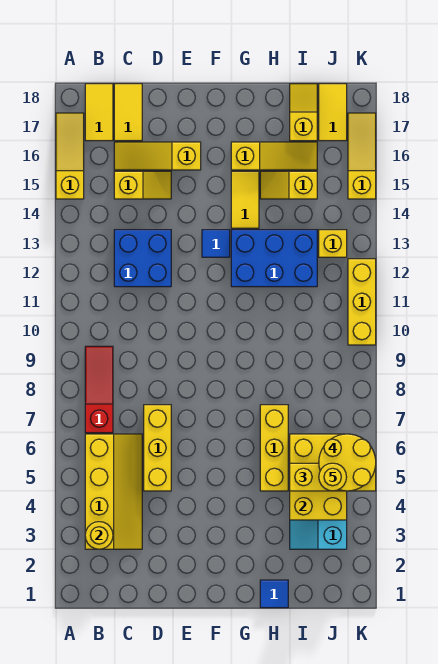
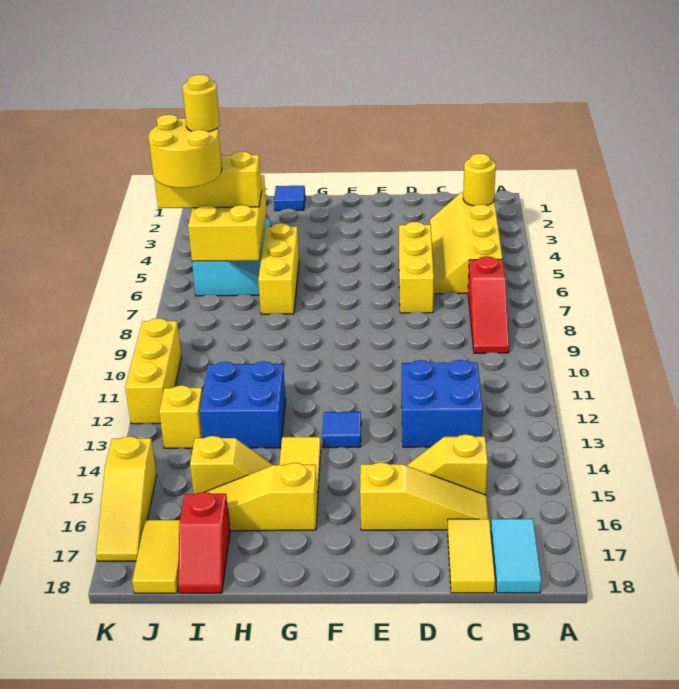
yellow 1x3 slope [56,113,84,199] -> none
yellow 1x2 tile [85,84,113,141] -> cyan 1x2 tile [491,519,541,593]
blue 2x3 brick [231,230,317,287] -> blue 2x2 brick [200,361,286,448]
yellow 1x2 slope [290,84,317,141] -> red 1x2 slope [178,492,230,593]

